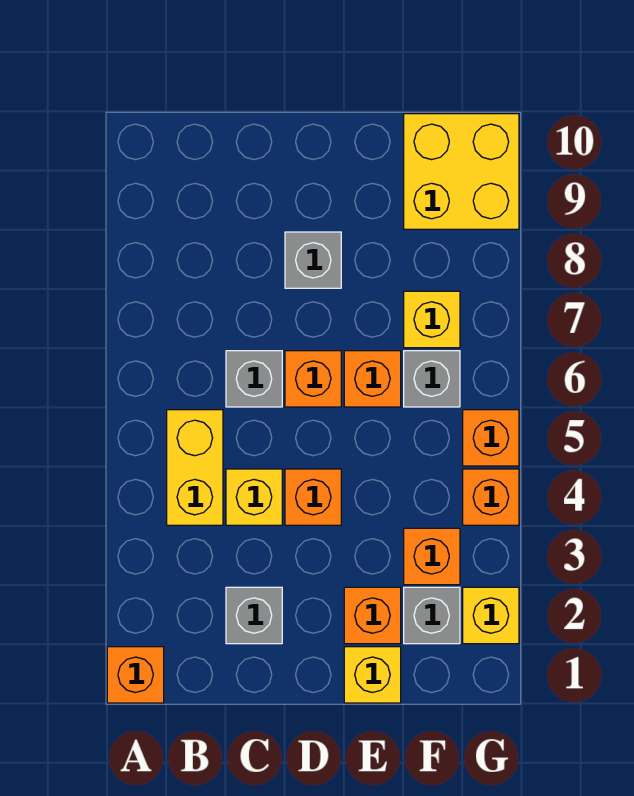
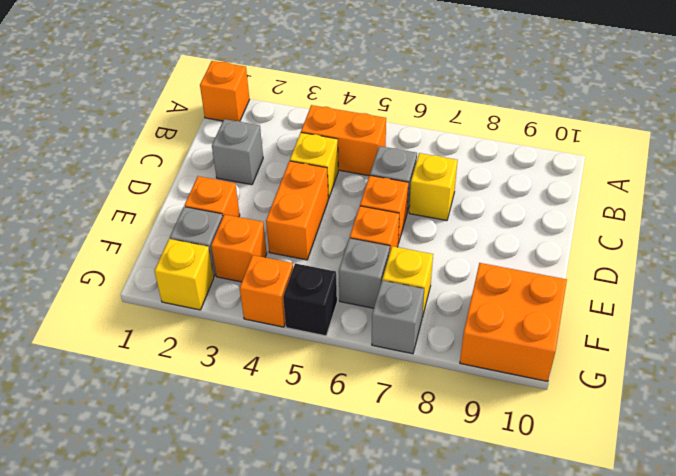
yellow 1x2 brick [167,410,223,525] -> orange 1x2 brick [301,105,386,176]
orange 1x1 brick [285,469,341,525] -> orange 1x2 brick [266,161,328,260]
grey 1x1 brick [285,232,341,288] -> grey 1x1 brick moved to [372,280,424,354]
yellow 1x1 brick [344,647,401,703] -> yellow 1x1 brick moved to [409,153,458,221]
yellow 2x2 brick [404,114,519,229] -> orange 2x2 brick [460,263,567,382]
orange 1x1 brick [463,410,519,466] -> black 1x1 brick [283,263,337,336]

